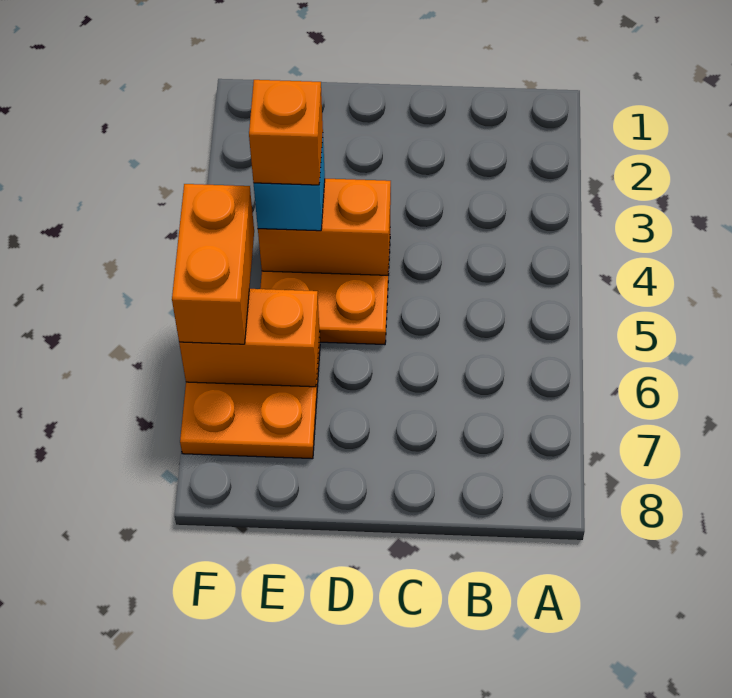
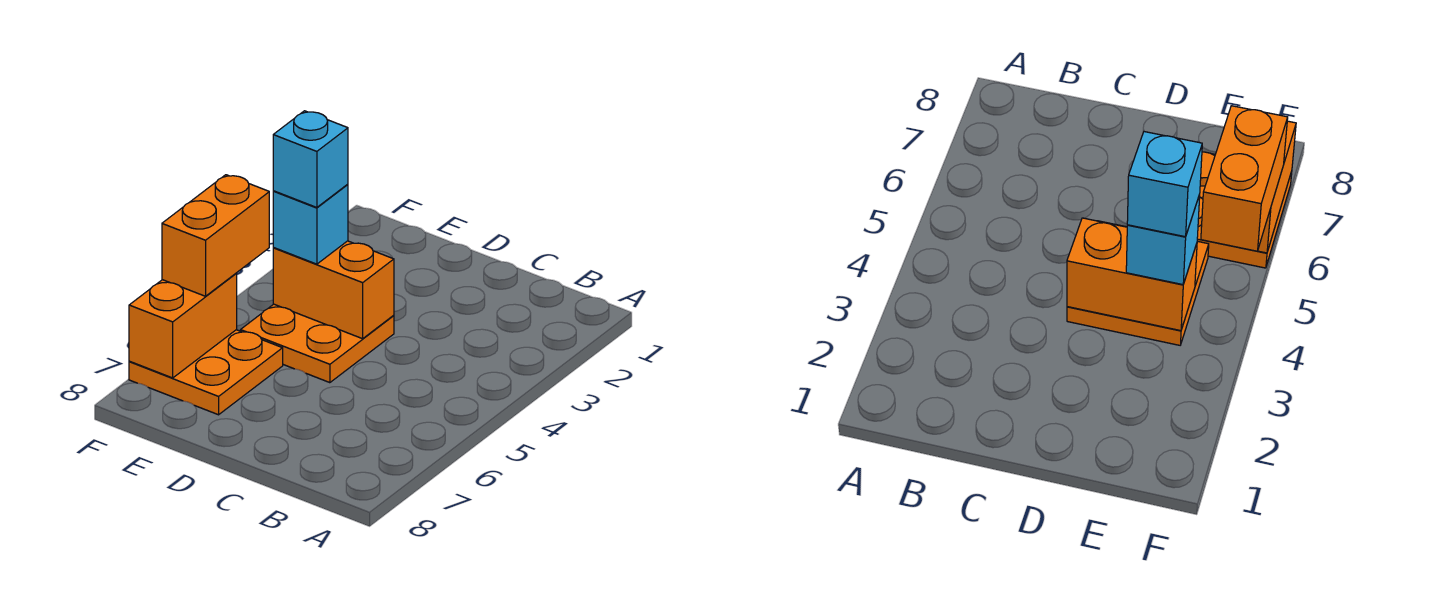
orange 1x1 brick [249,80,323,185] -> cyan 1x1 brick [273,111,348,208]
orange 1x2 brick [179,289,320,387] -> orange 1x2 brick turned to [129,273,237,378]

